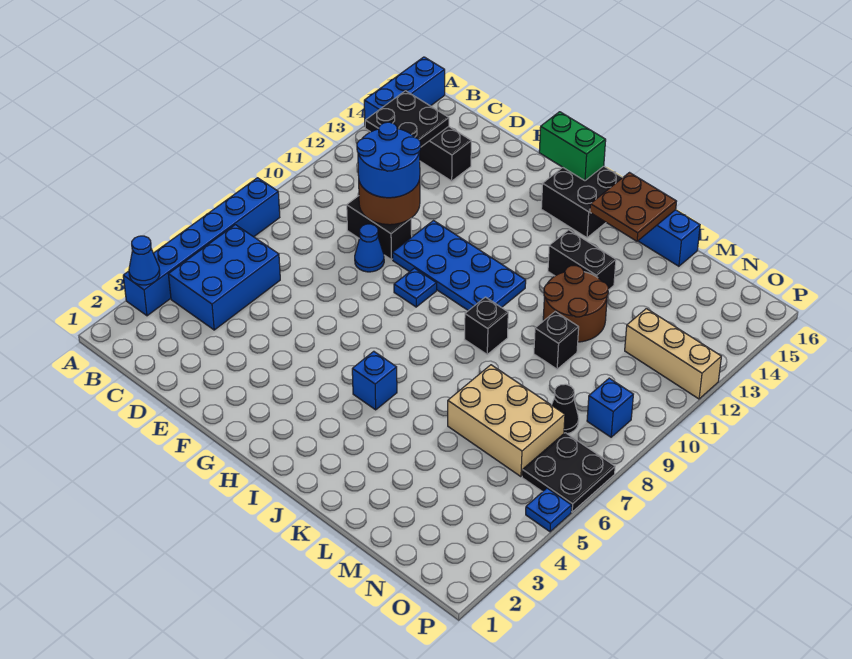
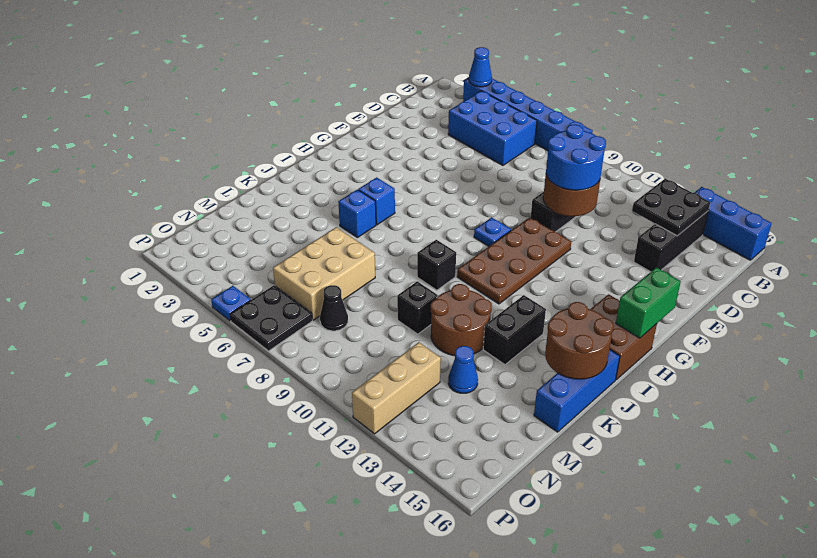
blue 1x1 cone [355,224,384,272] -> blue 1x1 cone moved to [448,346,478,393]
blue 2x4 plate [392,221,526,311] -> brown 2x4 plate [457,217,571,304]
black 2x2 brick [541,166,622,238] -> brown 2x2 brick [590,294,657,380]
brown 2x2 plate [590,173,677,241] -> brown 2x2 round brick [545,302,614,379]
blue 1x1 brick [587,378,633,437] -> blue 1x1 brick moved to [338,190,376,238]

